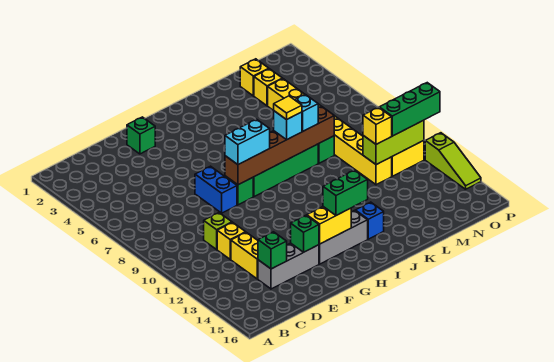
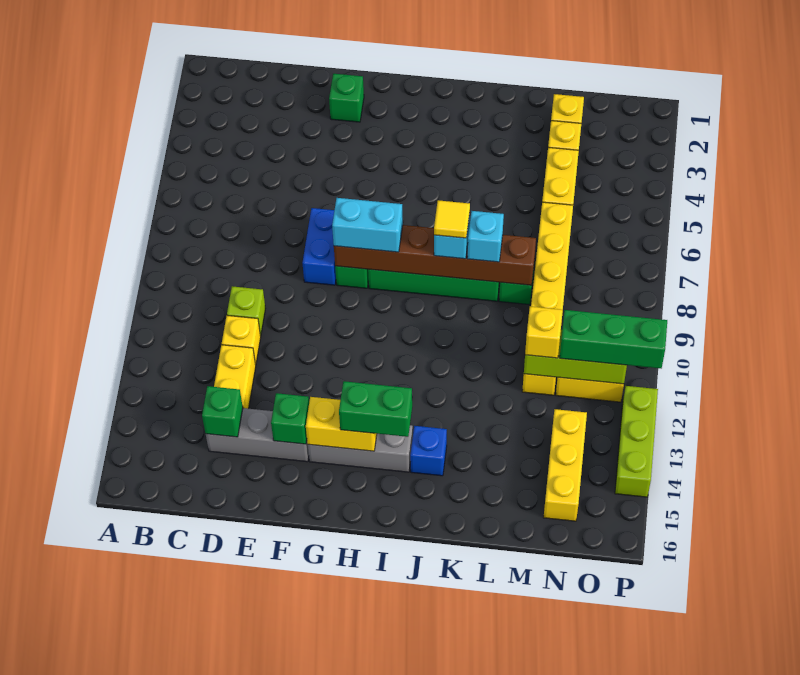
none -> yellow 1x3 brick [544,409,587,521]
lime 1x3 slope [425,133,481,189] -> lime 1x3 brick [615,386,658,497]

